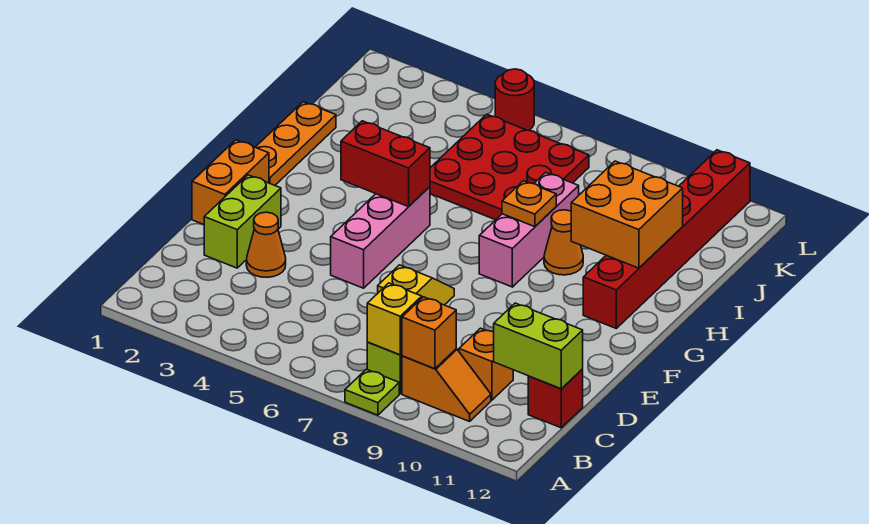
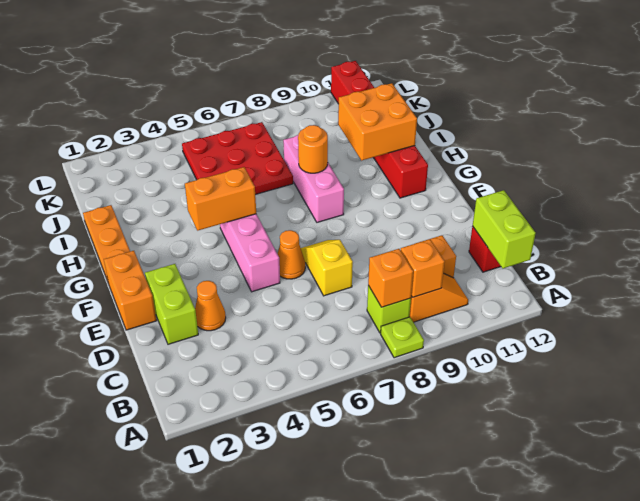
yellow 1x1 brick [367,283,422,355] -> orange 1x1 brick [368,249,413,307]
lime 1x2 brick [494,303,583,389] -> lime 1x2 brick turned to [473,190,536,268]
red 1x2 brick [341,121,430,207] -> orange 1x2 brick [185,167,256,231]
orange 1x1 plate [502,181,556,227] -> orange 1x1 round brick [298,125,328,173]
orange 1x1 cone [544,210,583,275] -> orange 1x1 cone moved to [277,230,305,279]
red 1x1 round brick [495,69,534,130] -> none

